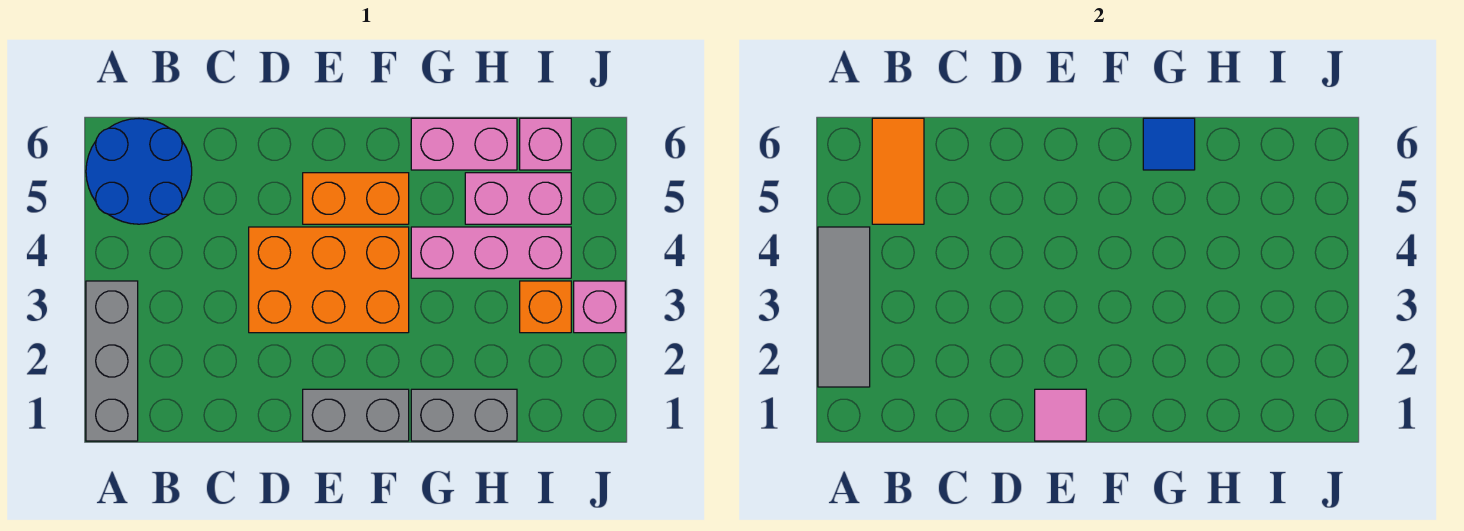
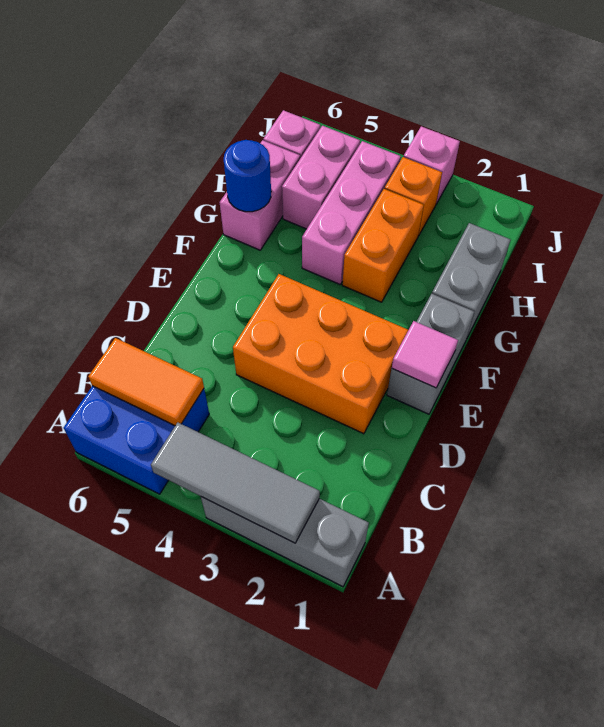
blue 2x2 round brick [86,119,192,224] -> blue 2x2 brick [64,386,209,494]
orange 2x3 brick [249,227,409,333] -> orange 2x3 brick turned to [233,274,408,434]
orange 1x2 brick [303,173,409,224] -> orange 1x2 brick moved to [342,189,424,302]
blue 1x1 tile [1143,118,1195,170] -> blue 1x1 round brick [224,140,271,212]

